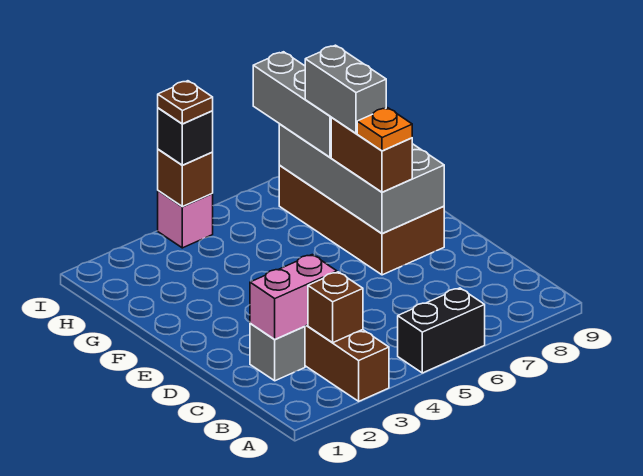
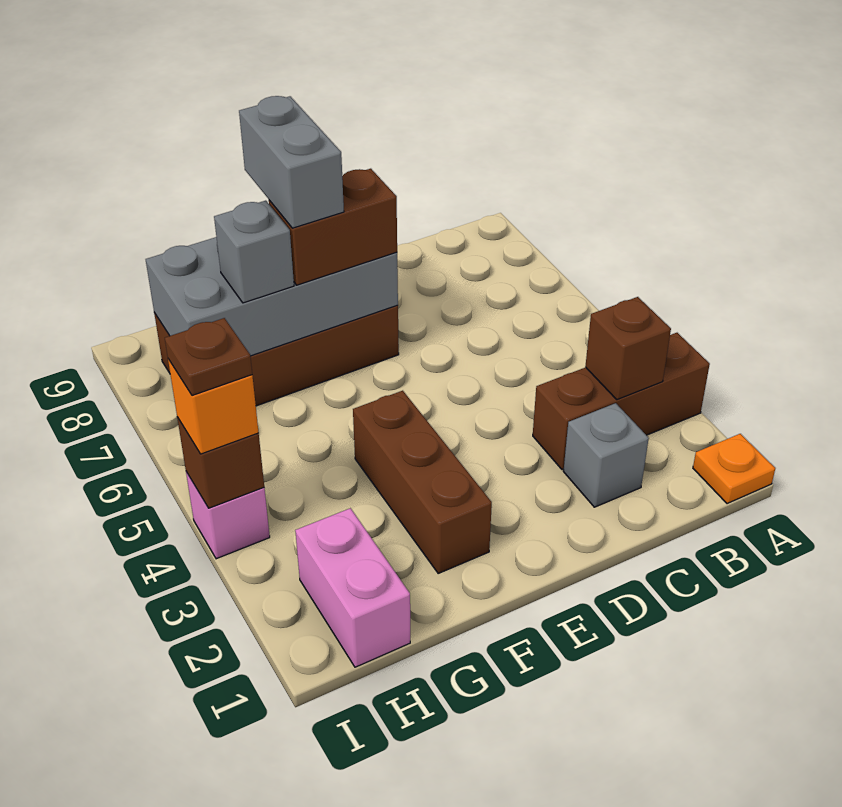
black 1x2 brick [398,288,485,373] -> none
pink 1x2 brick [250,255,337,339] -> pink 1x2 brick moved to [295,508,410,667]
orange 1x1 plate [357,108,412,151] -> orange 1x1 plate moved to [693,434,775,504]
none -> brown 1x3 brick [353,391,492,573]
grey 1x2 brick [305,45,386,133] -> grey 1x2 brick turned to [239,96,344,228]
grey 1x3 brick [253,52,332,157] -> grey 1x1 brick [214,201,294,303]
black 1x1 brick [158,108,213,165] -> orange 1x1 brick [168,359,259,454]

